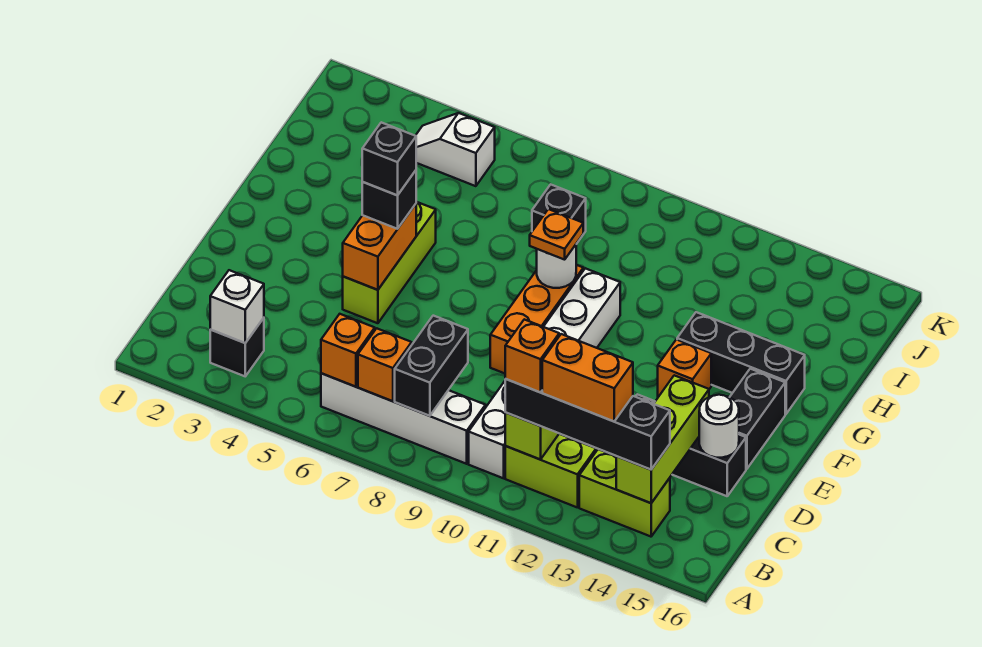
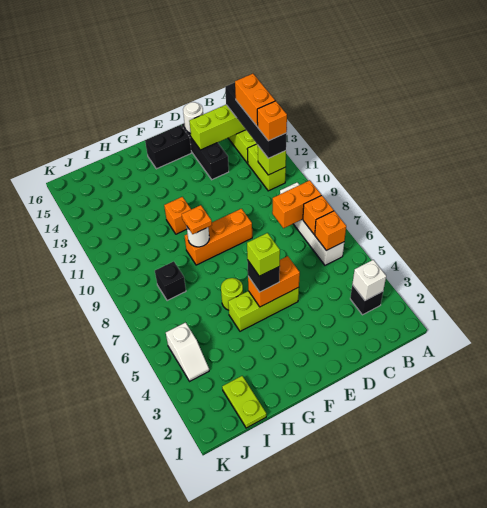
black 1x2 brick [395,316,468,416] -> orange 1x2 brick [272,180,321,228]
white 1x6 brick [469,268,620,478] -> none
black 1x1 brick [362,122,416,195] -> lime 1x1 brick [247,233,280,276]
orange 1x1 brick [658,339,711,397] -> orange 1x1 brick moved to [164,197,191,234]
none -> lime 1x1 round brick [221,278,243,310]
black 1x3 brick [677,312,805,414] -> none
none -> lime 1x2 plate [222,376,266,428]

